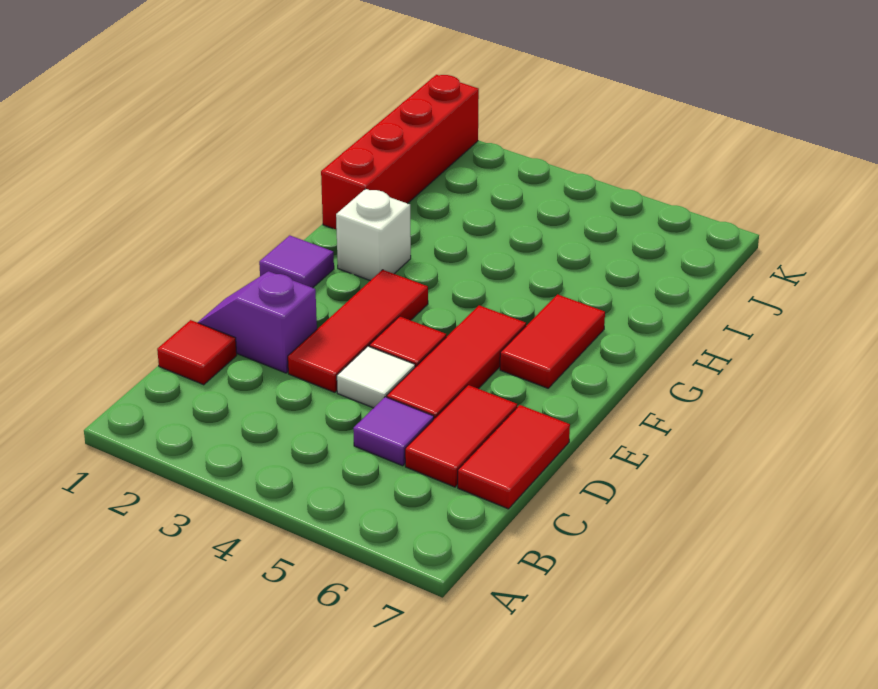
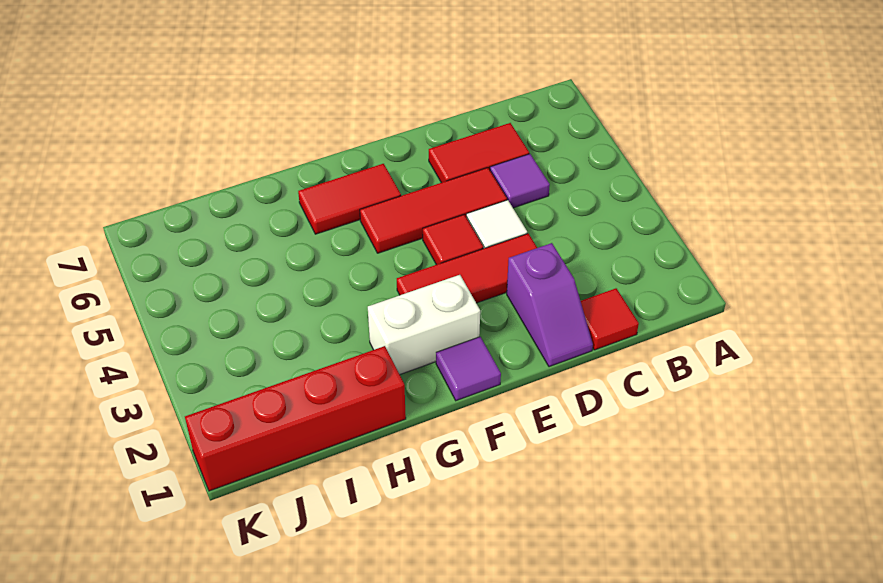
red 1x2 tile [458,405,570,509] -> none
white 1x1 brick [336,189,411,281] -> white 1x2 brick [368,275,480,374]

